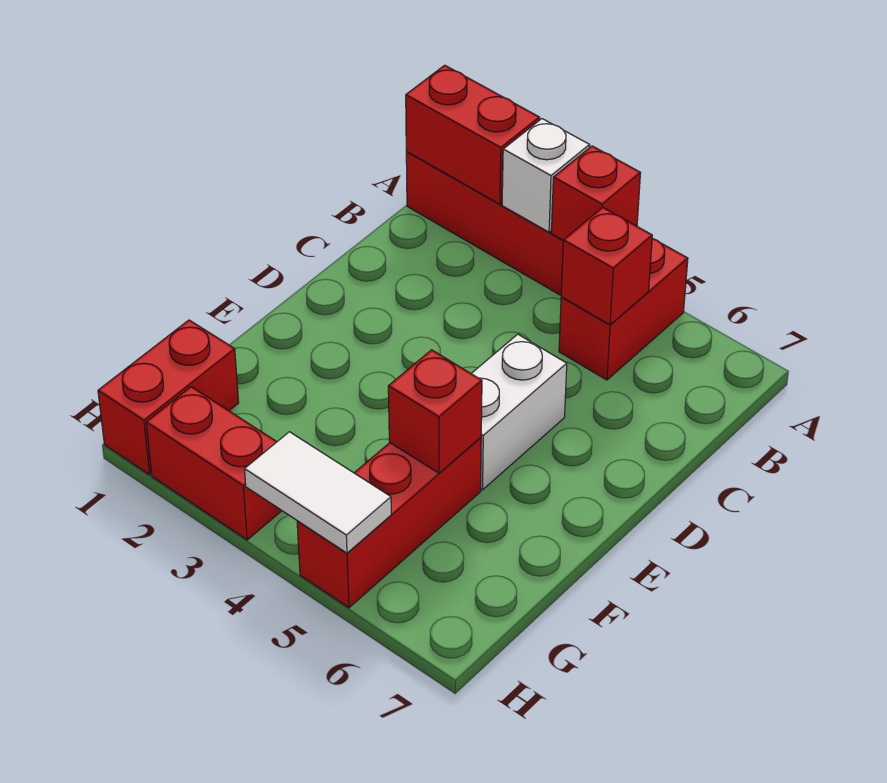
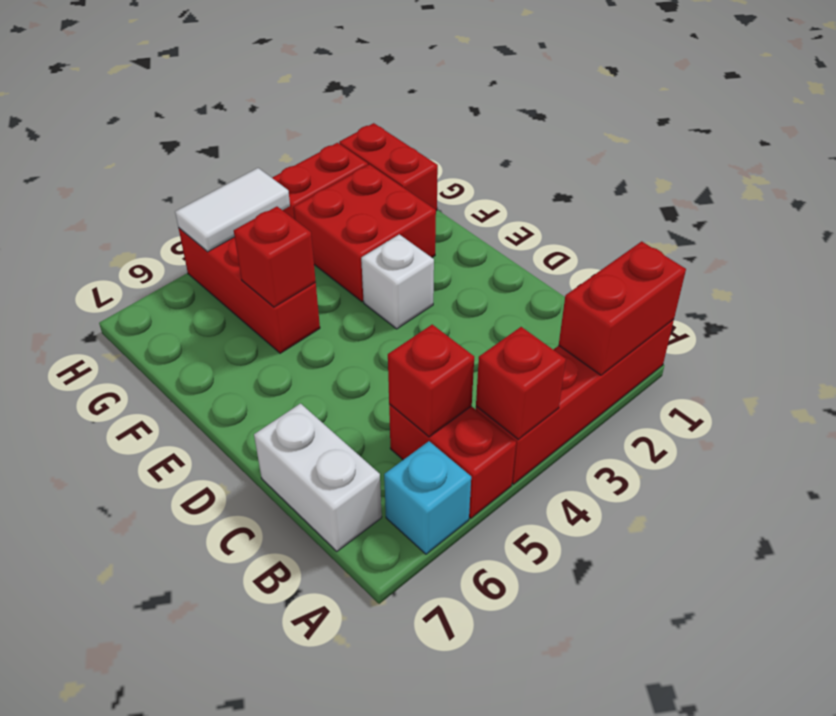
white 1x1 brick [502,119,590,232] -> white 1x1 brick moved to [361,234,434,329]
none -> cyan 1x1 brick [384,441,471,554]
white 1x2 brick [471,334,567,490] -> white 1x2 brick moved to [254,404,382,551]
none -> red 2x2 brick [294,164,436,302]

